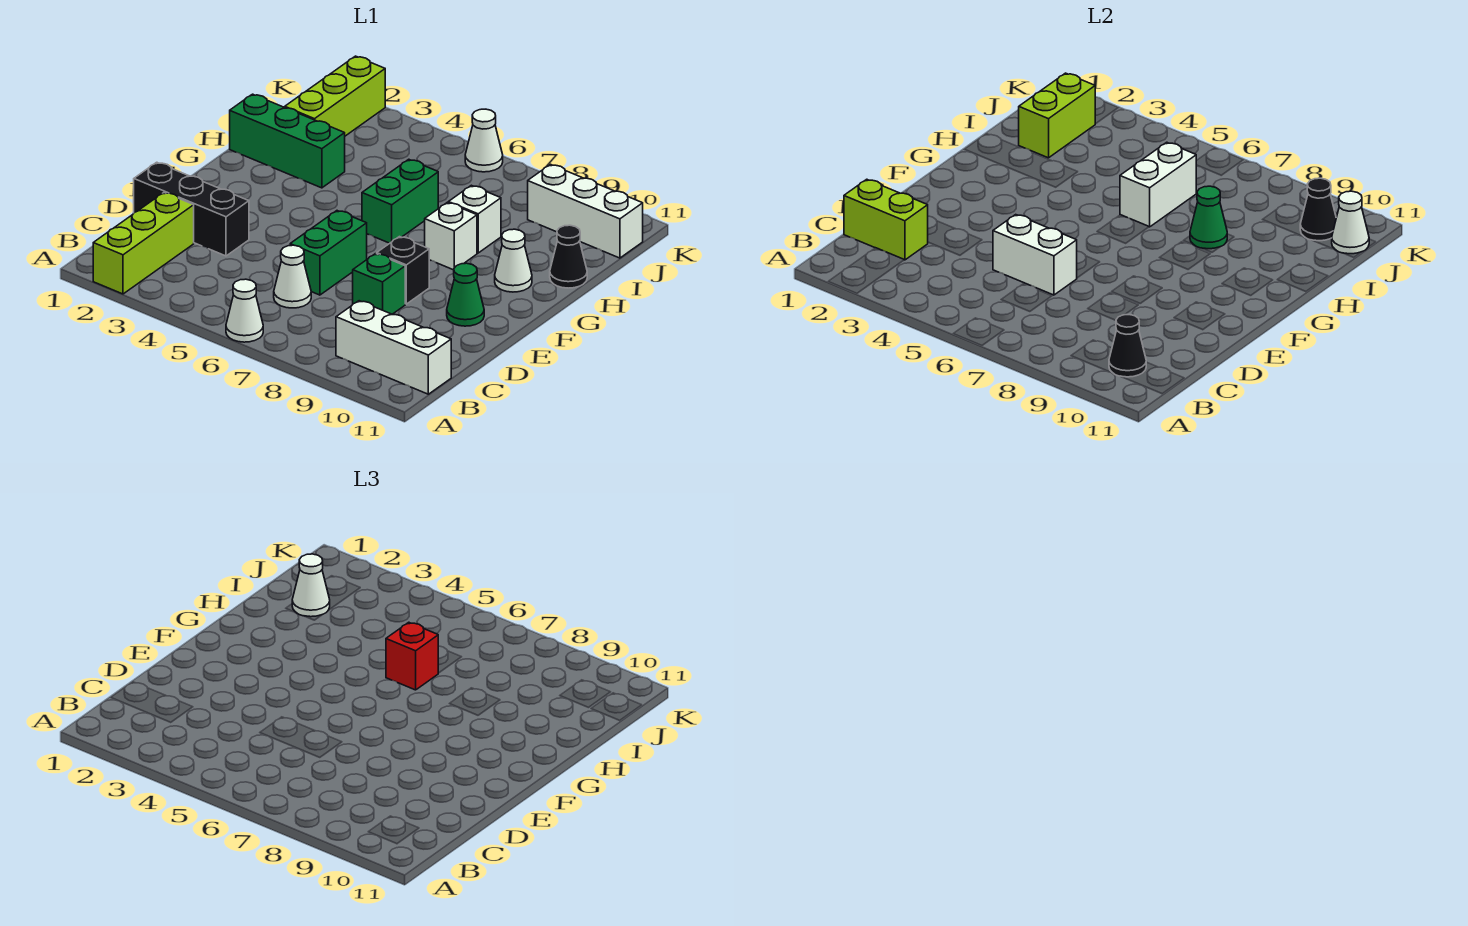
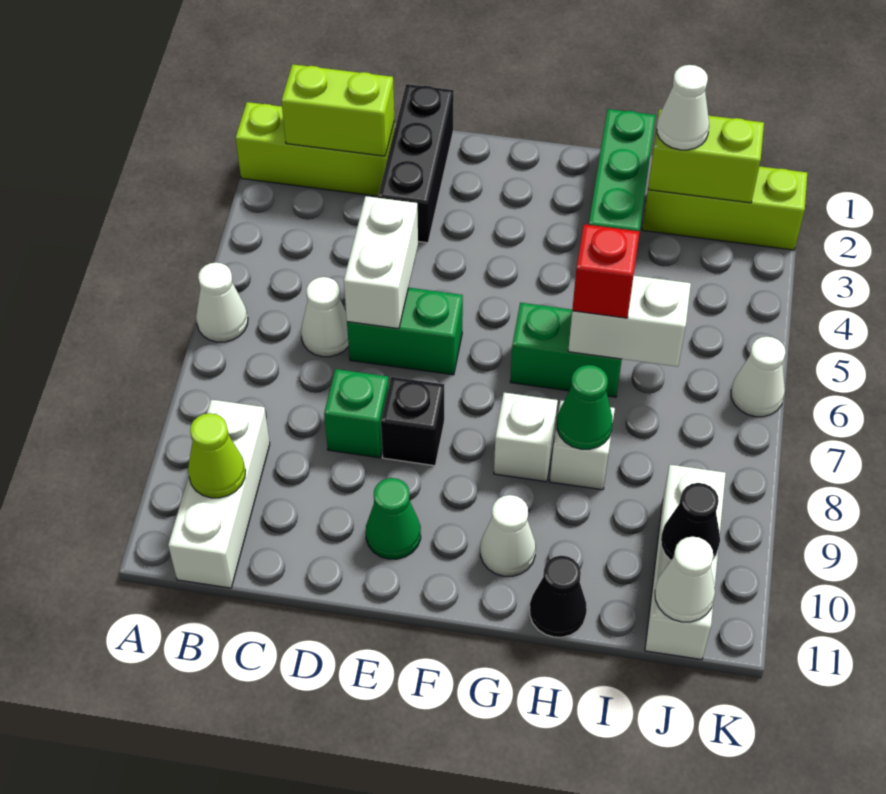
black 1x1 cone [1109,315,1146,377] -> lime 1x1 cone [188,413,246,498]
lime 1x2 brick [844,179,928,260] -> lime 1x2 brick turned to [281,64,394,156]

